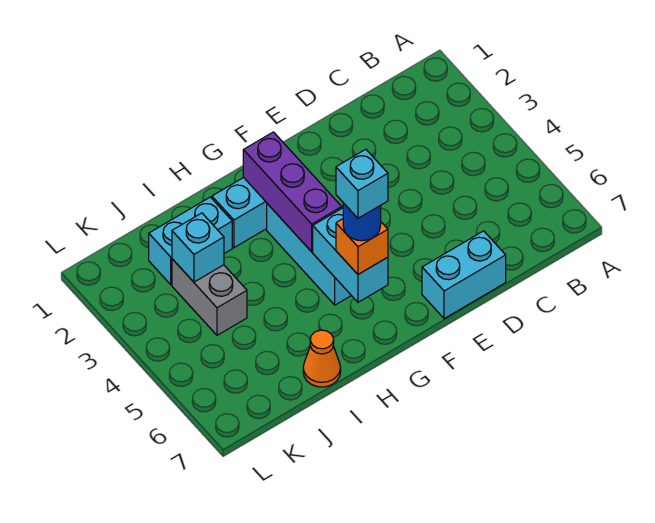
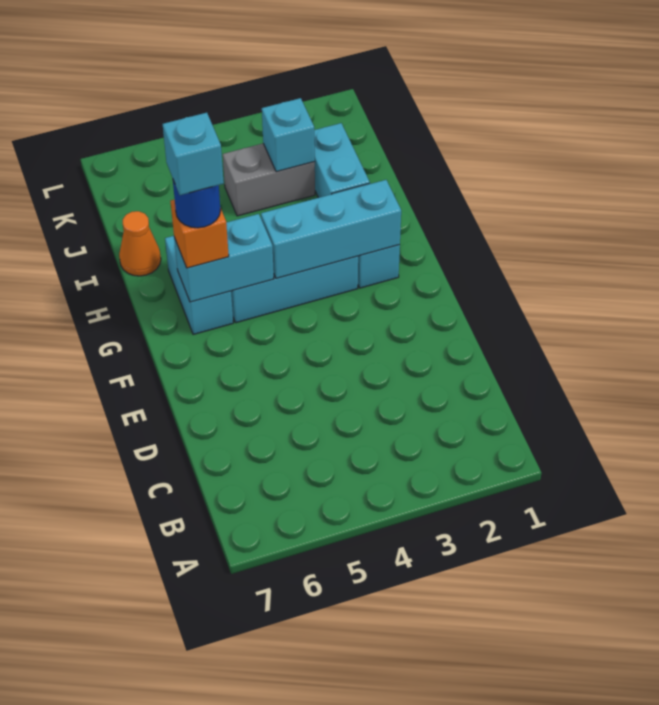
cyan 1x2 brick [422,231,506,319] -> cyan 1x2 brick moved to [165,236,233,334]
purple 1x3 brick [243,132,342,252] -> cyan 1x3 brick [261,180,401,278]

